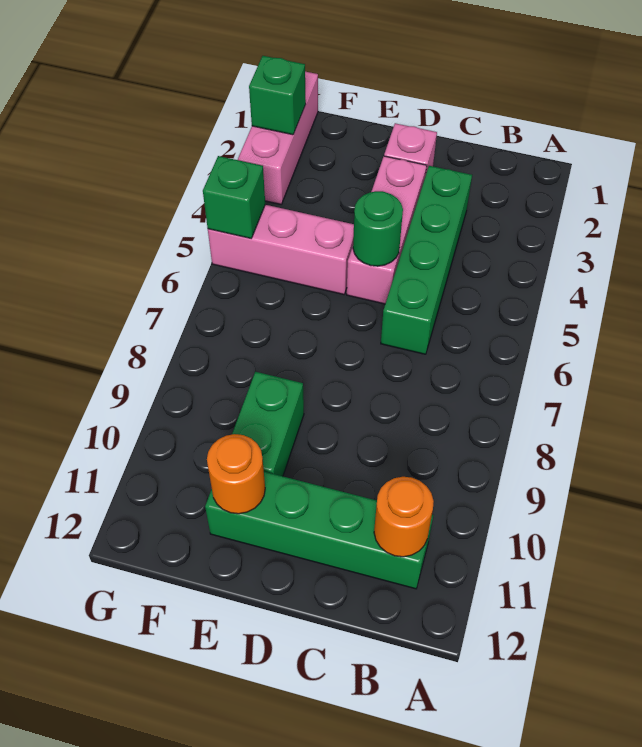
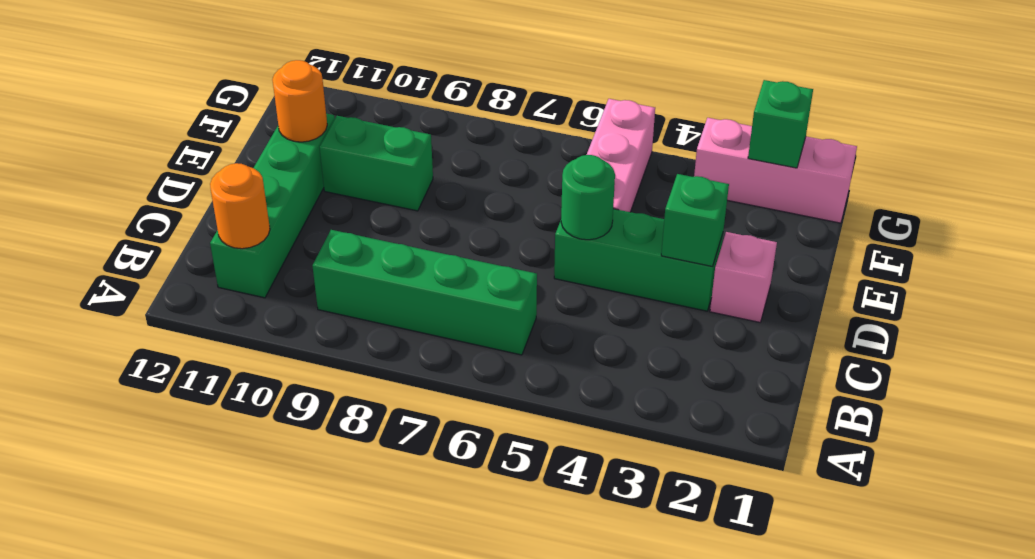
green 1x4 brick [381,166,472,354] -> green 1x4 brick moved to [312,230,537,355]
pink 1x3 brick [347,156,427,304] -> green 1x3 brick [554,209,723,311]
green 1x1 brick [203,156,265,238] -> green 1x1 brick moved to [661,174,729,267]

